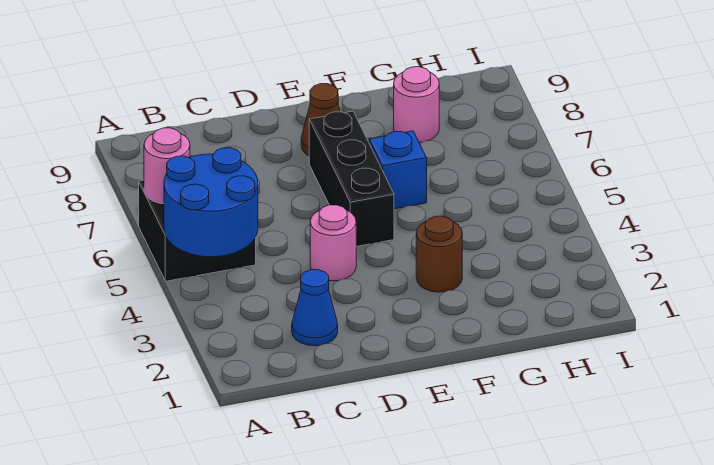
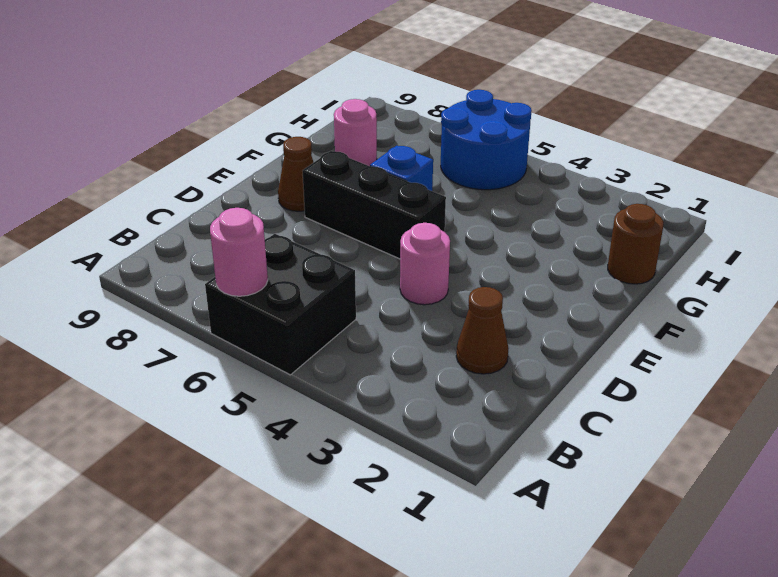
blue 2x2 round brick [164,148,258,257] -> blue 2x2 round brick moved to [441,90,532,190]
blue 1x1 cone [292,270,338,346] -> brown 1x1 cone [456,287,509,374]
brown 1x1 round brick [416,216,462,292] -> brown 1x1 round brick moved to [608,204,663,284]

